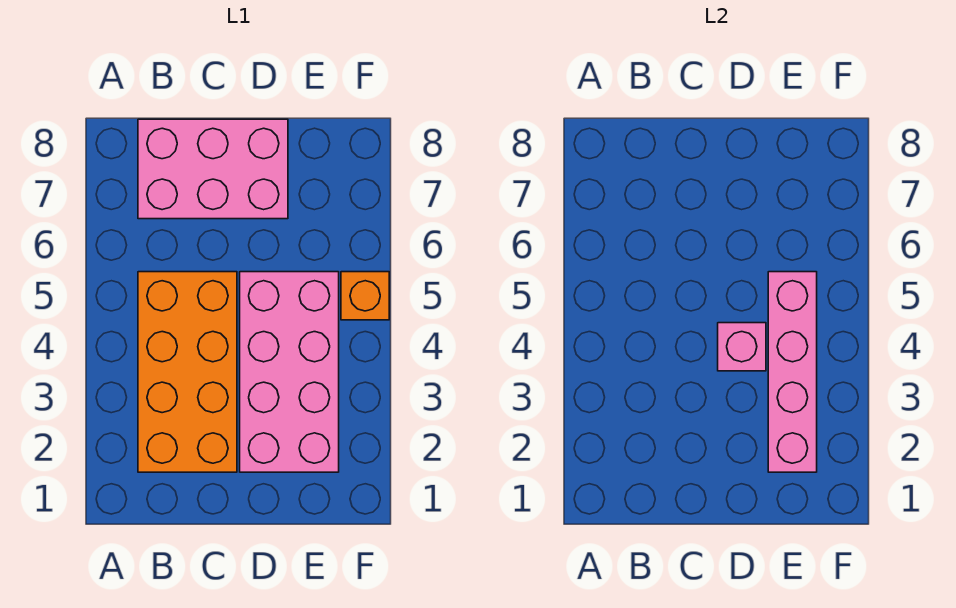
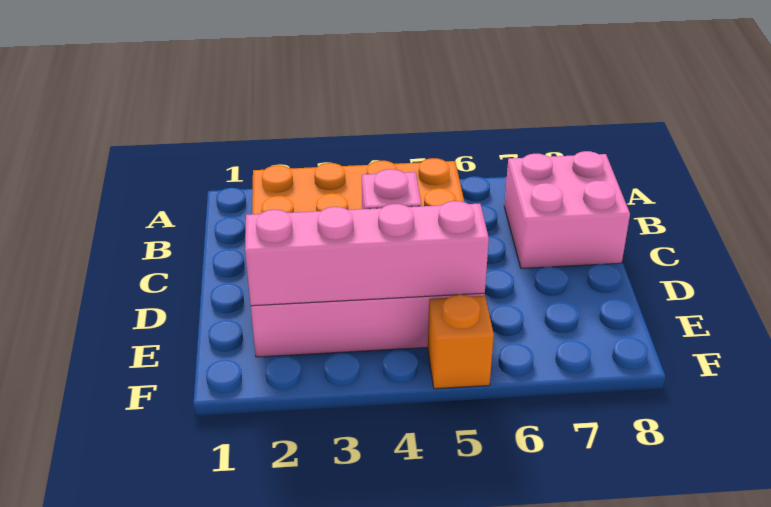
pink 2x3 brick [138,119,288,219] -> pink 2x2 brick [504,151,630,268]

